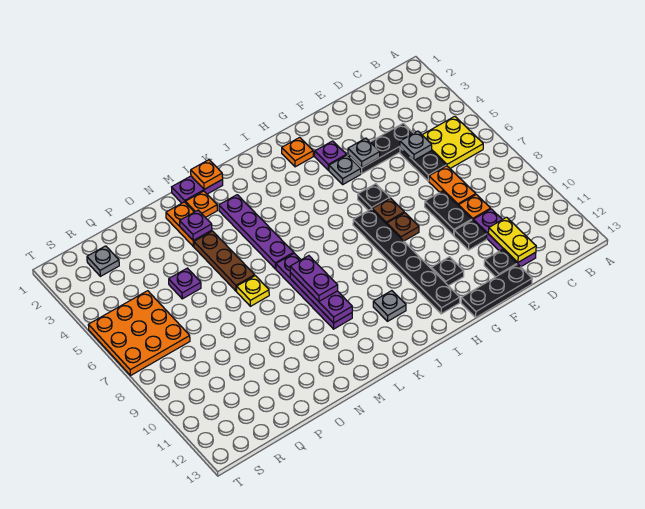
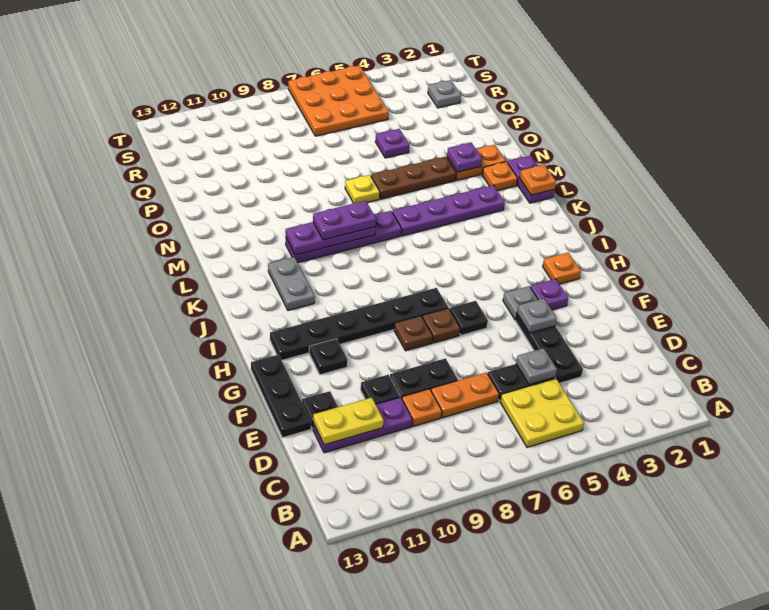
grey 1x1 plate [373,291,406,321] -> grey 1x2 plate [268,257,315,311]

